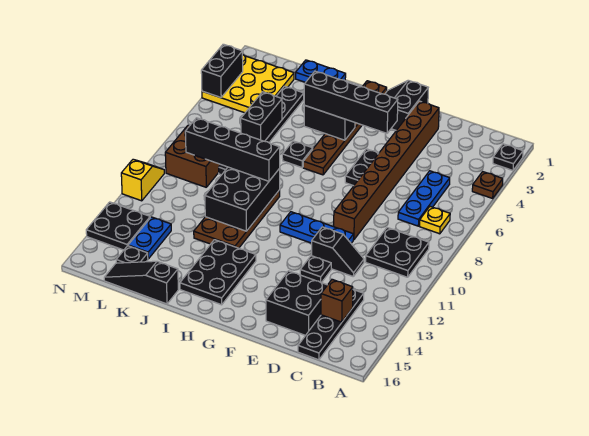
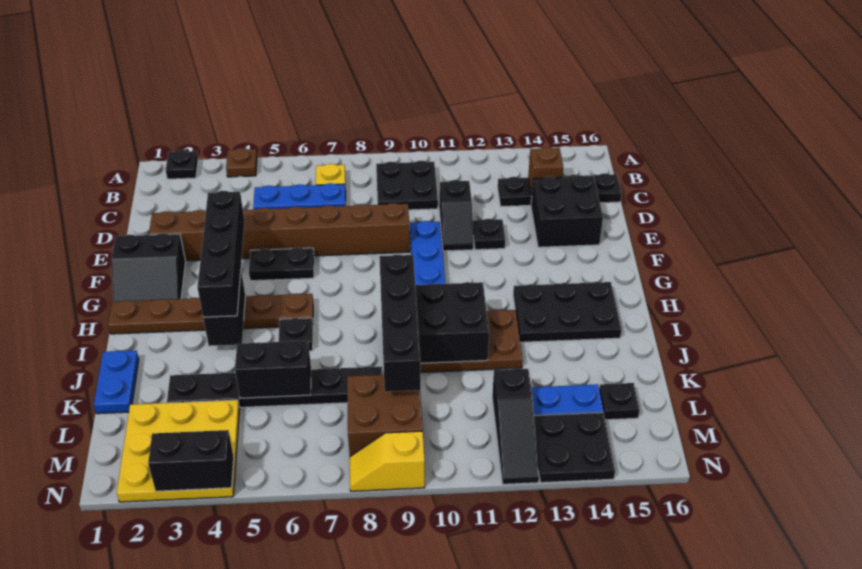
black 1x2 slope [312,227,364,276] -> black 1x2 slope turned to [439,180,473,251]
black 1x3 slope [104,261,178,304] -> black 1x3 slope moved to [492,369,539,484]
yellow 1x2 slope [121,159,164,201] -> yellow 1x2 slope moved to [350,431,425,491]

